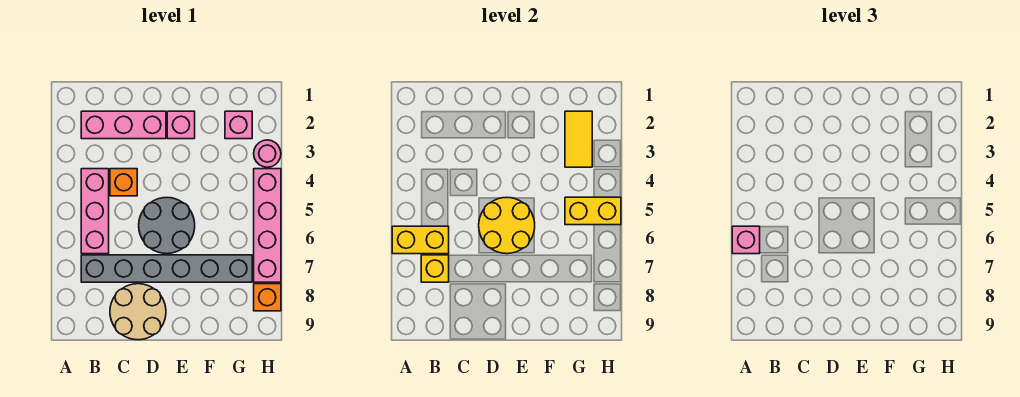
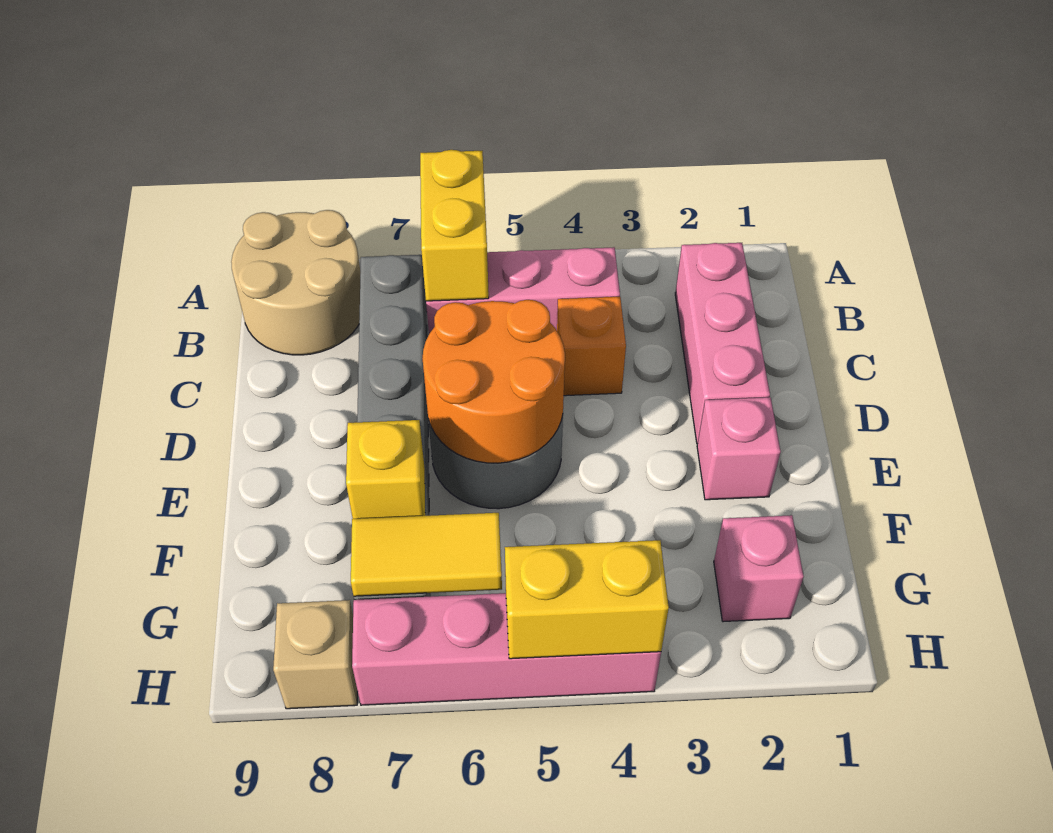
pink 1x1 brick [732,226,760,254] -> none
yellow 1x1 brick [421,255,449,282] -> yellow 1x1 brick moved to [346,420,425,519]
tan 2x2 round brick [110,284,166,340] -> tan 2x2 round brick moved to [231,210,361,355]
yellow 2x2 round brick [479,197,535,254] -> orange 2x2 round brick [422,300,565,463]
yellow 1x2 tile [565,111,592,167] -> yellow 1x2 tile moved to [351,513,502,596]
yellow 1x2 brick [565,197,621,225] -> yellow 1x2 brick turned to [505,540,669,659]
pink 1x1 round brick [254,140,281,167] -> none
orange 1x1 brick [254,284,281,311] -> tan 1x1 brick [273,600,358,709]

